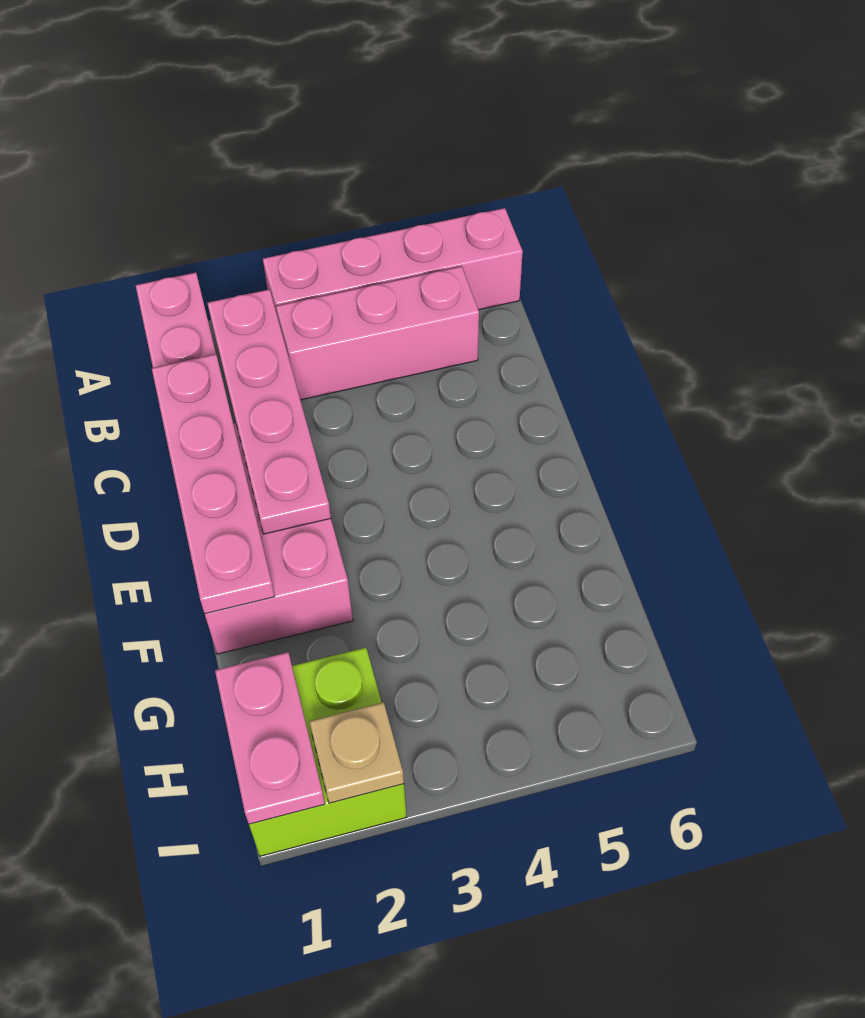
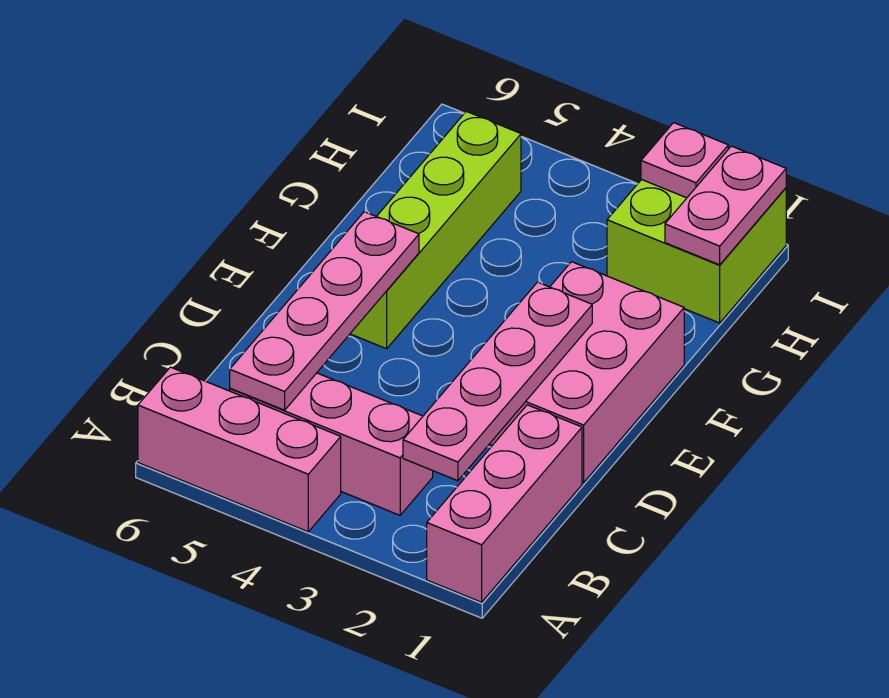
pink 1x4 brick [263,208,523,313] -> pink 1x3 brick [138,367,341,532]
pink 1x4 plate [152,354,275,614] -> pink 1x4 plate moved to [230,212,419,410]
none -> lime 1x4 brick [350,111,521,349]
tan 1x1 plate [309,702,404,803] -> pink 1x1 plate [641,123,728,198]

